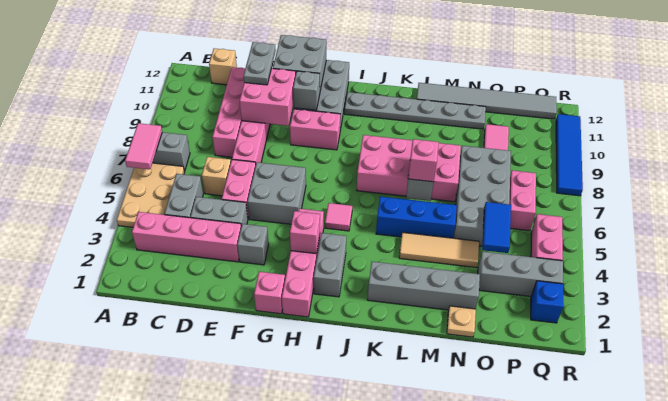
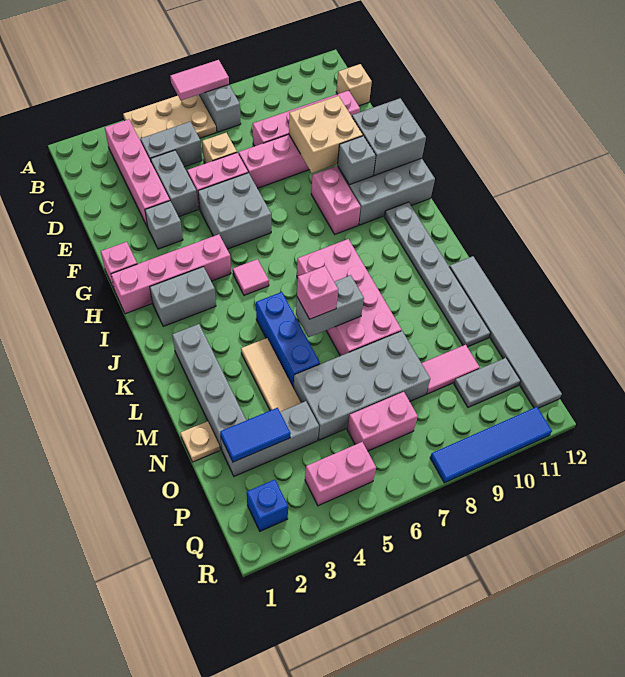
pink 2x2 brick [240,68,296,126] -> tan 2x2 brick [289,96,363,173]
grey 1x2 plate [244,42,276,85] -> grey 1x2 plate moved to [454,358,521,407]
pink 1x1 brick [290,211,320,254] -> none
grey 1x3 brick [478,252,563,296] -> grey 1x3 brick turned to [221,401,319,476]
blue 1x2 tile [482,202,511,253] -> blue 1x2 tile moved to [220,408,291,462]

